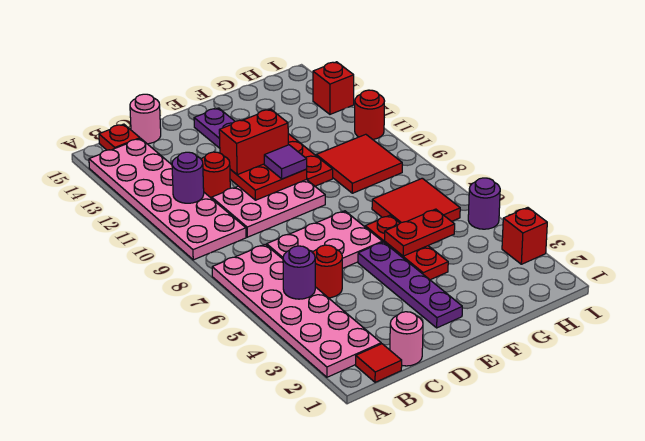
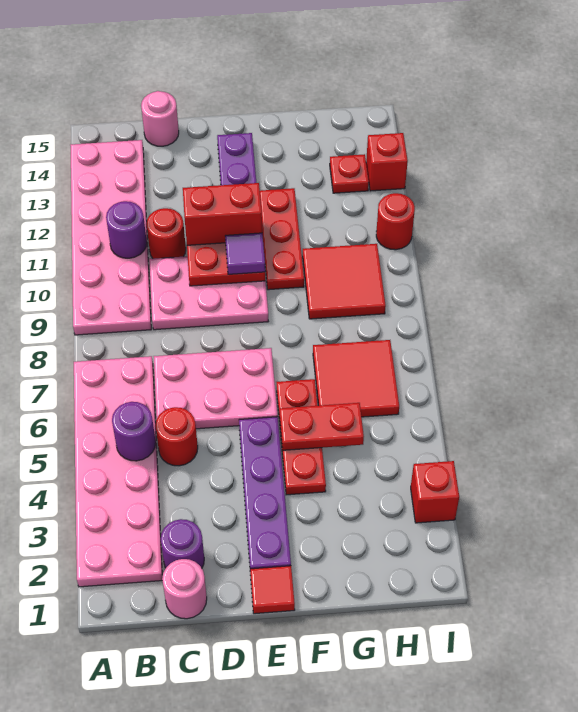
red 1x1 tile [356,344,402,382] -> red 1x1 tile moved to [250,566,295,614]
red 1x1 plate [99,124,140,150] -> red 1x1 plate moved to [330,154,369,193]
purple 1x1 round brick [468,178,500,229] -> purple 1x1 round brick moved to [161,519,204,568]

